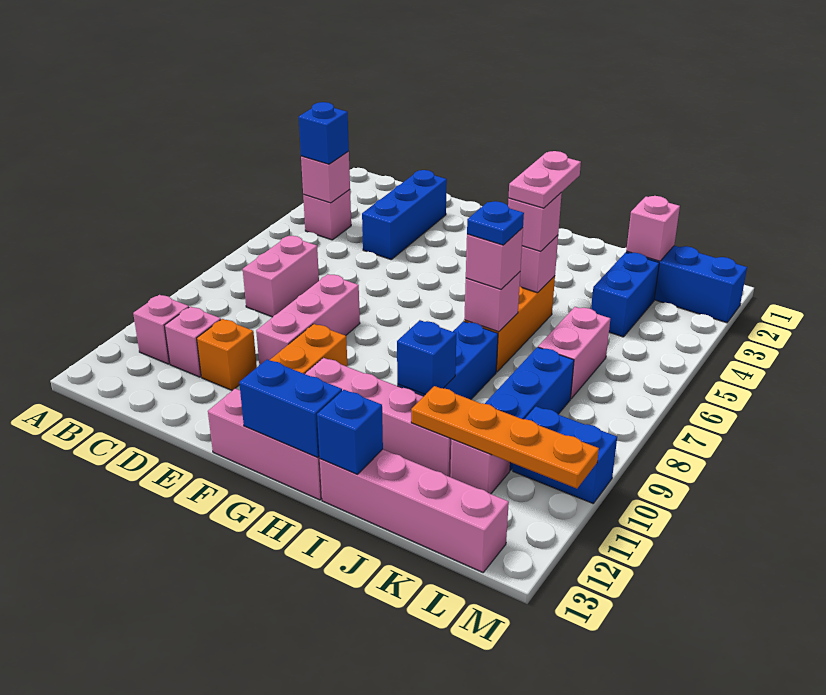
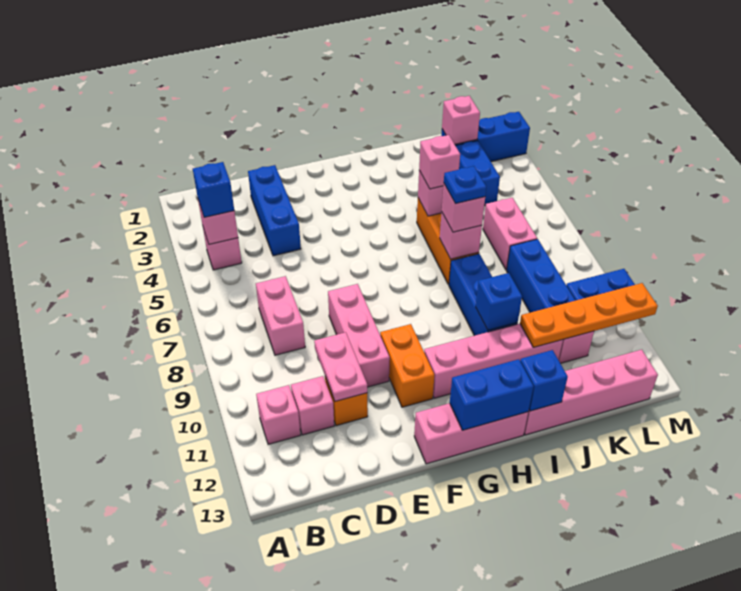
pink 1x2 plate [509,151,581,208] -> pink 1x2 plate moved to [314,332,367,401]

